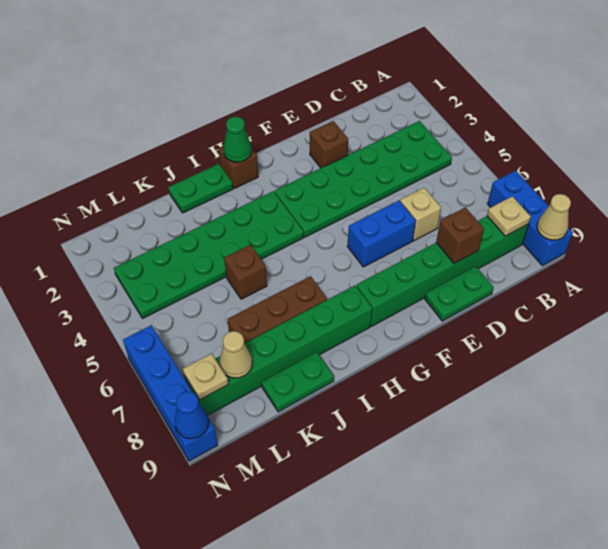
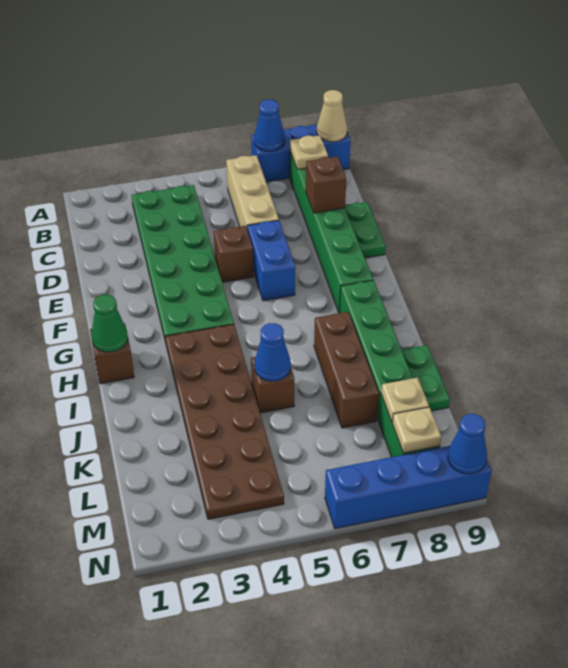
none -> blue 1x1 cone [254,99,285,152]
tan 1x1 brick [400,188,441,241] -> tan 1x3 brick [226,155,279,231]
brown 1x1 brick [310,121,348,168] -> brown 1x1 brick moved to [214,226,254,282]
green 2x6 plate [114,191,304,319] -> brown 2x6 plate [165,324,284,519]
green 1x2 plate [168,164,233,213] -> none
none -> blue 1x1 cone [254,323,291,381]
tan 1x1 cone [220,331,252,378] -> tan 1x1 plate [381,378,429,422]

